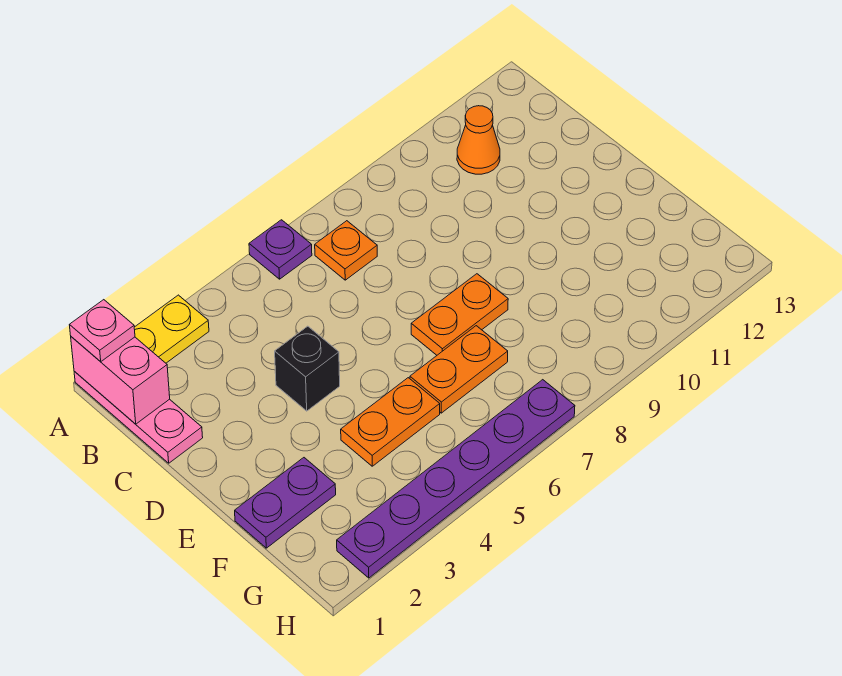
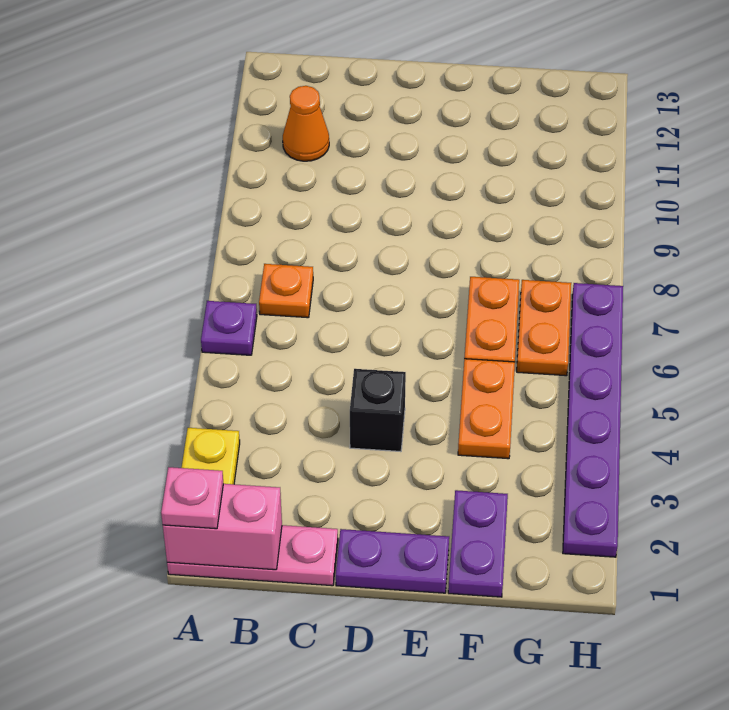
none -> purple 1x2 plate [336,529,449,593]
orange 1x2 plate [411,274,508,355] -> orange 1x2 plate moved to [517,280,571,376]

